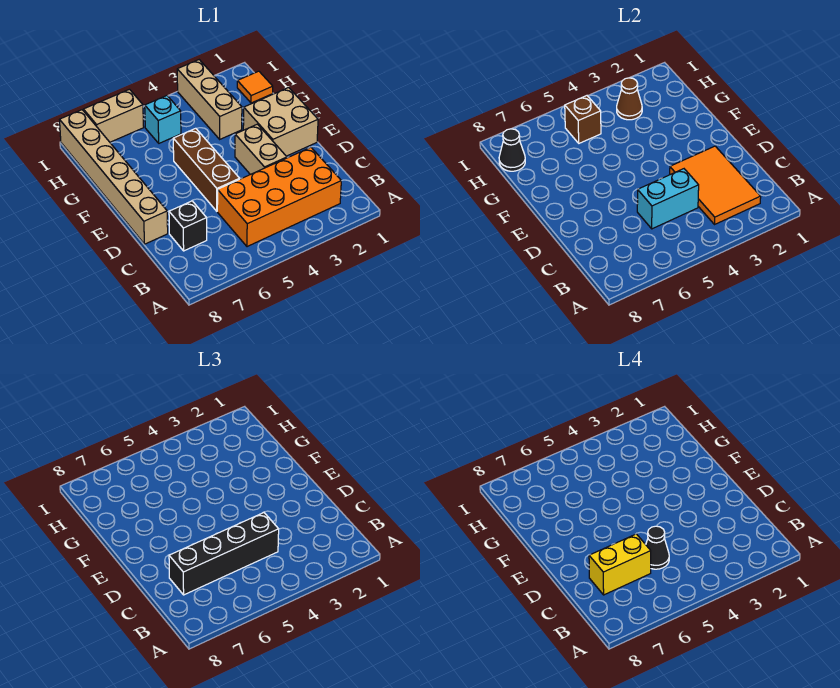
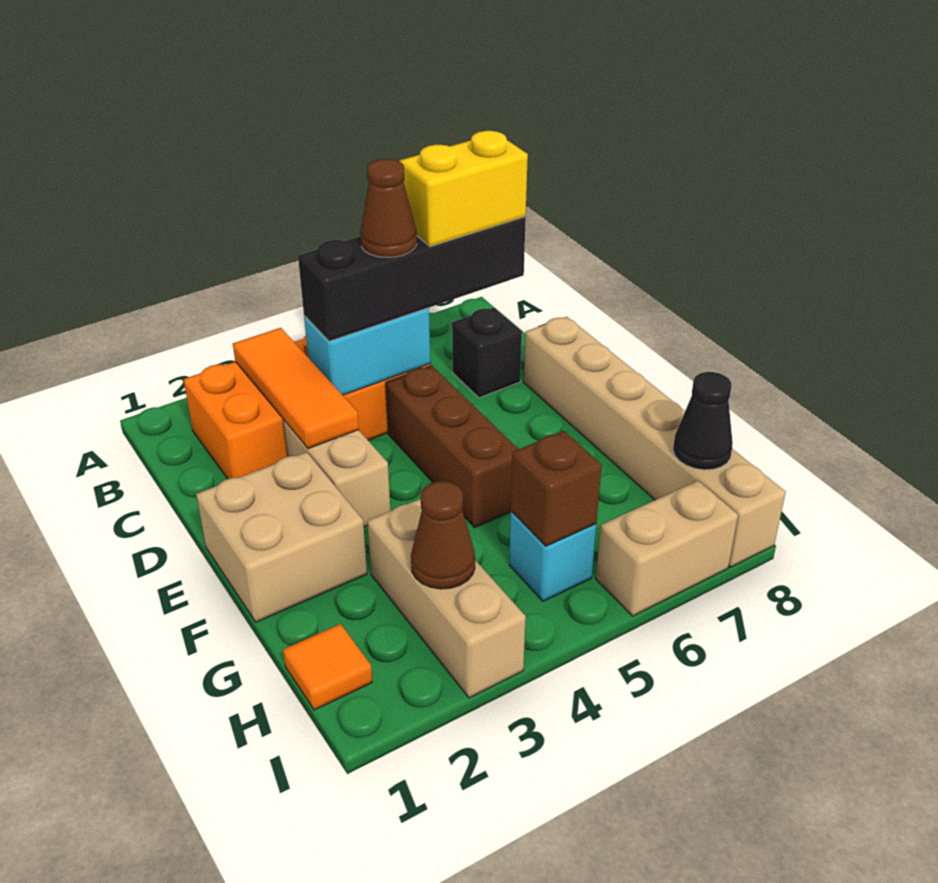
orange 2x3 tile [670,146,761,224] -> orange 1x3 tile [233,328,359,449]
black 1x1 cone [646,526,669,569] -> brown 1x1 cone [360,159,417,257]

